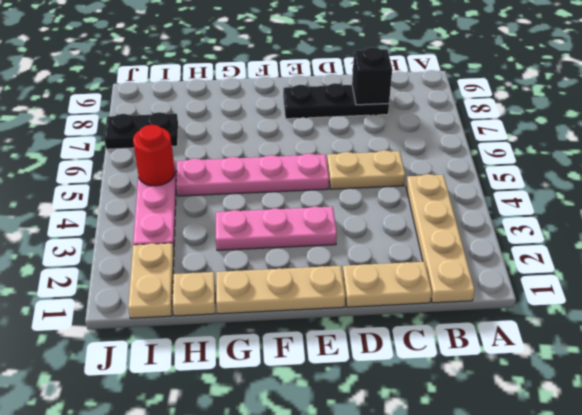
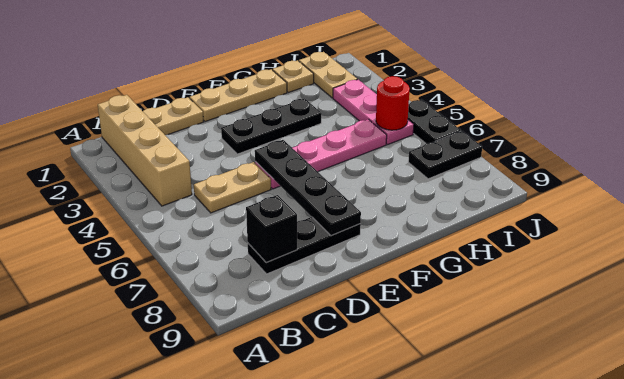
tan 1x4 plate [406,174,475,303] -> tan 1x4 brick [98,95,192,206]
pink 1x3 plate [216,206,337,250] -> black 1x3 plate [221,98,322,154]
none -> black 1x4 plate [255,140,361,236]
none -> black 1x2 plate [408,100,461,143]

